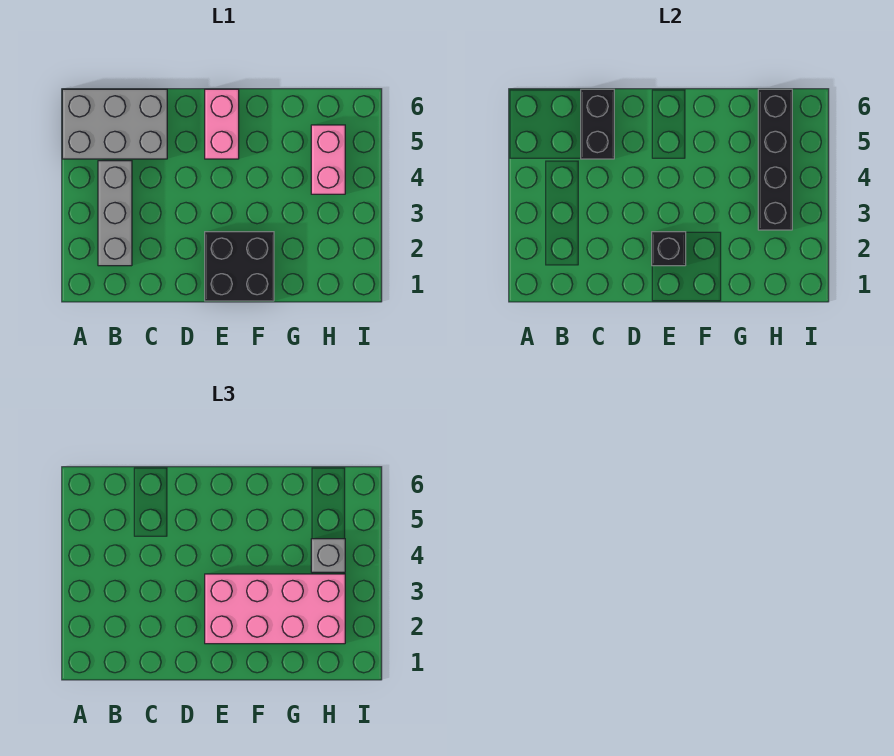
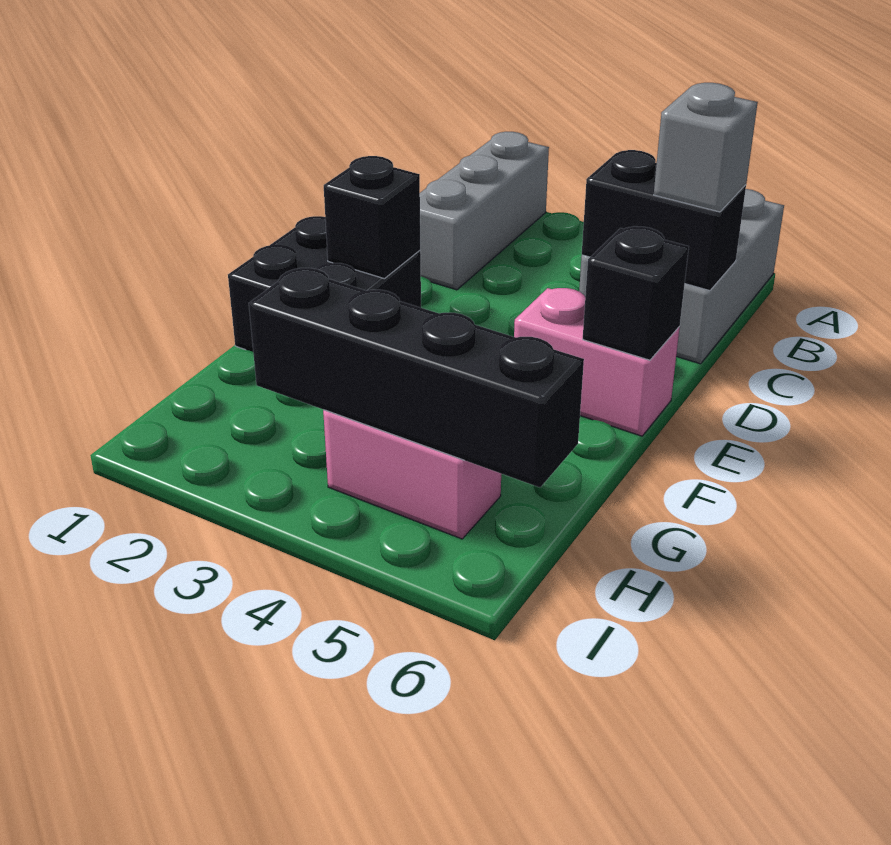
grey 1x3 brick [98,161,132,266] -> grey 1x3 brick turned to [420,132,549,290]
pink 2x4 brick [205,574,345,644] -> none
none -> black 1x1 brick [583,226,689,360]
grey 1x1 brick [311,539,345,572] -> grey 1x1 brick moved to [654,83,758,212]

